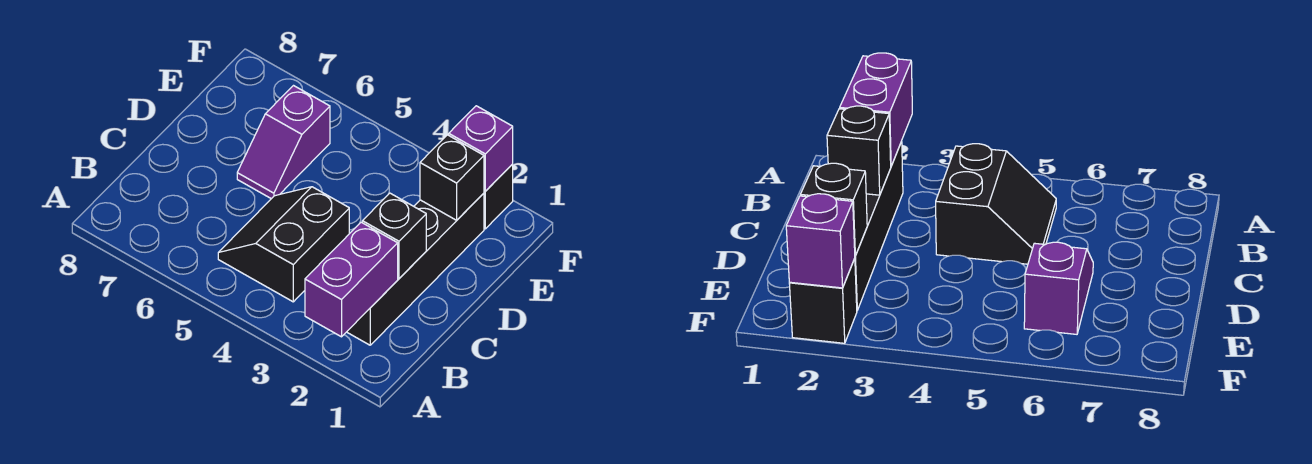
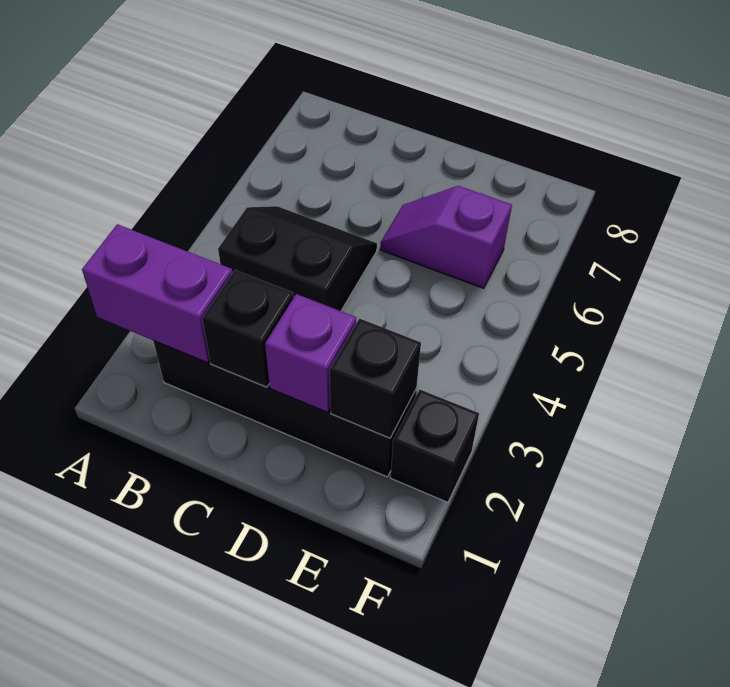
purple 1x1 brick [449,106,513,191] -> purple 1x1 brick moved to [265,294,356,412]

